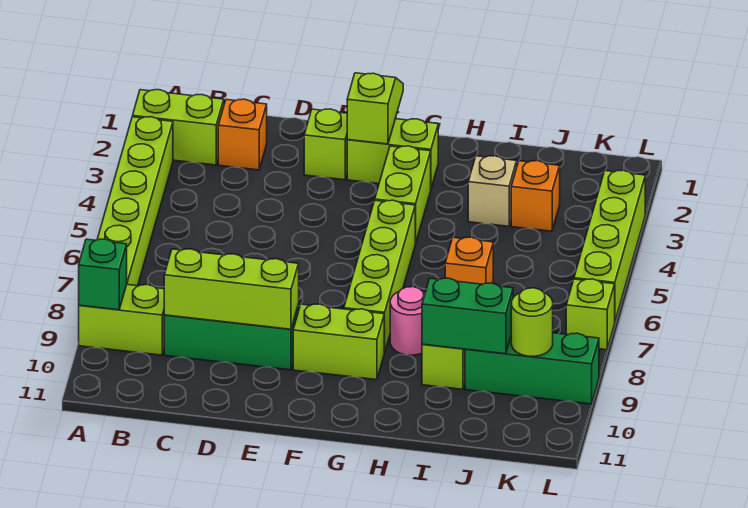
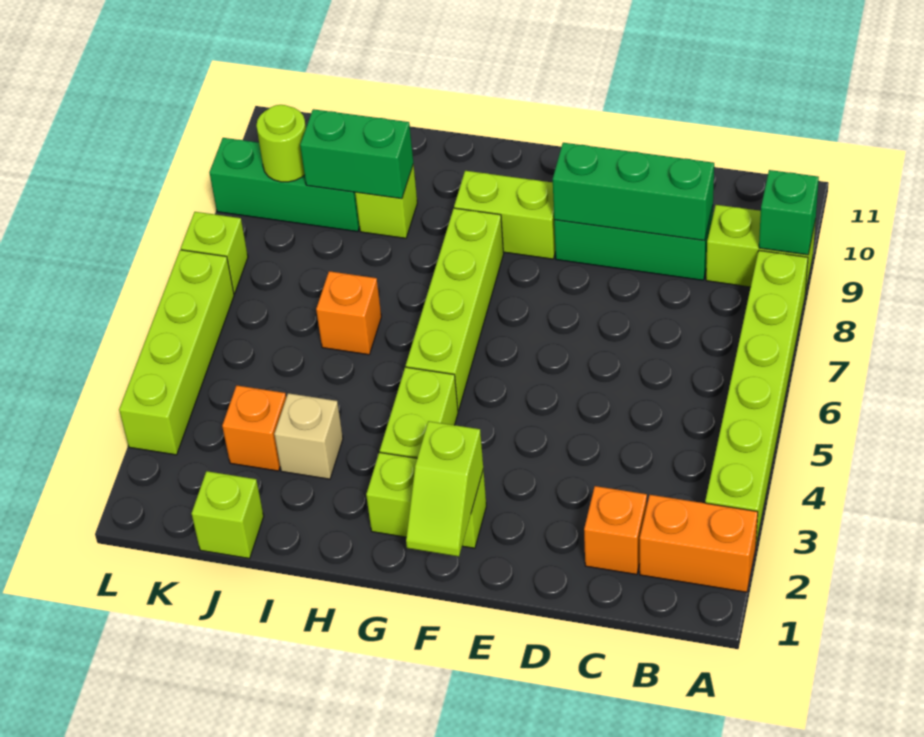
lime 1x2 brick [133,90,224,165] -> orange 1x2 brick [640,495,758,592]
lime 1x3 brick [164,249,299,329] -> green 1x3 brick [553,143,714,241]
lime 1x1 brick [304,109,347,180] -> lime 1x1 brick moved to [192,471,264,558]
pink 1x1 round brick [390,287,425,355] -> none

